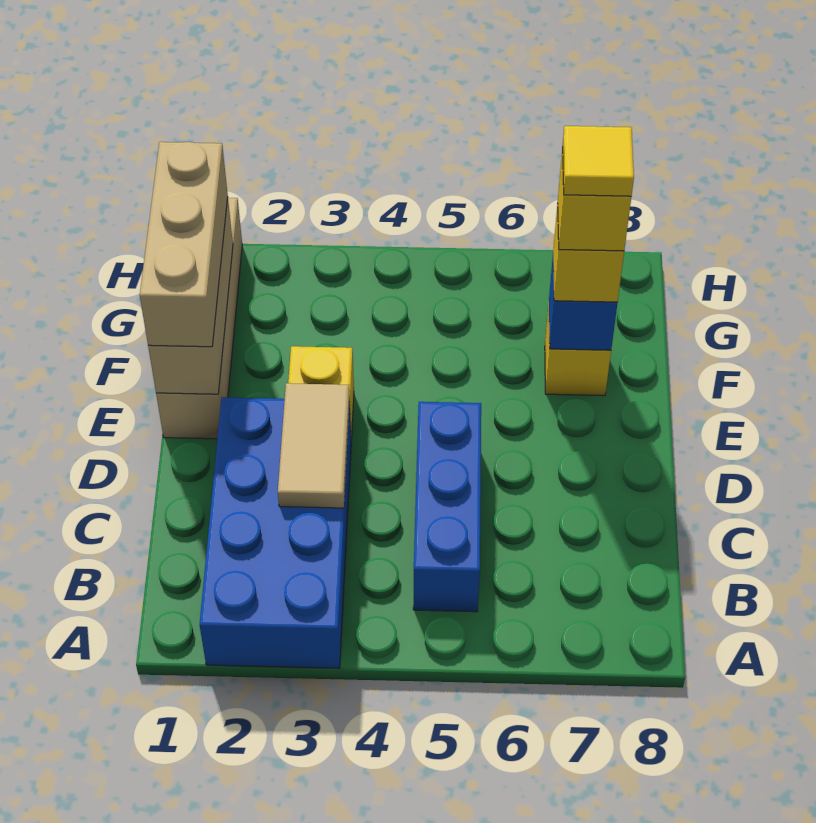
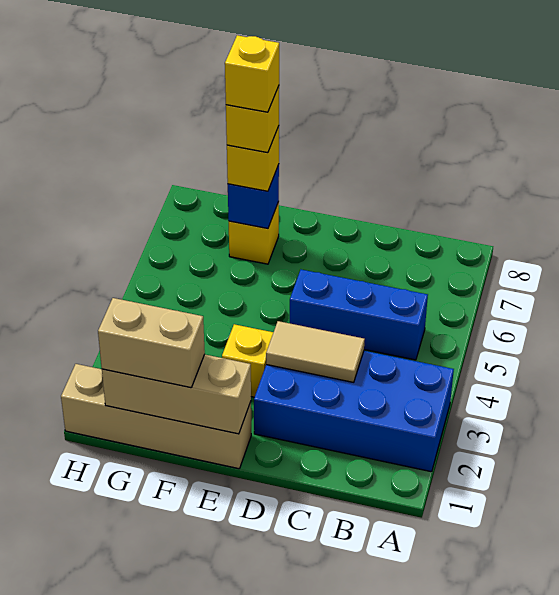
tan 1x3 brick [140,142,228,347] -> tan 1x2 brick [98,298,205,388]
yellow 1x1 tile [563,126,634,196] -> yellow 1x1 brick [225,35,279,112]

